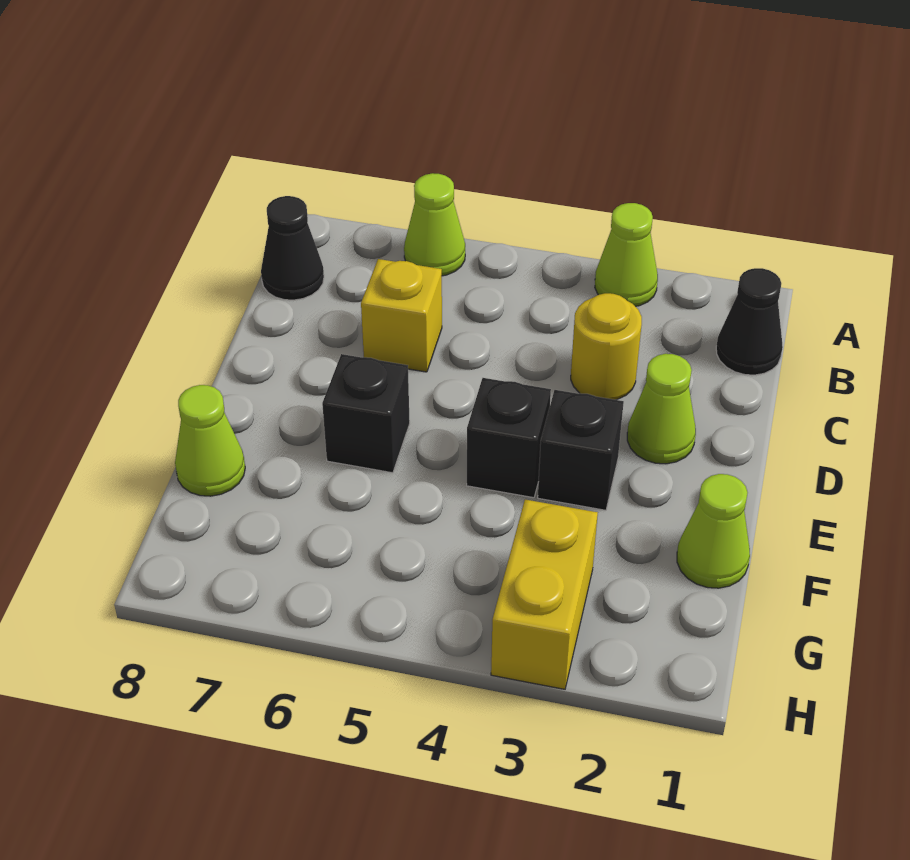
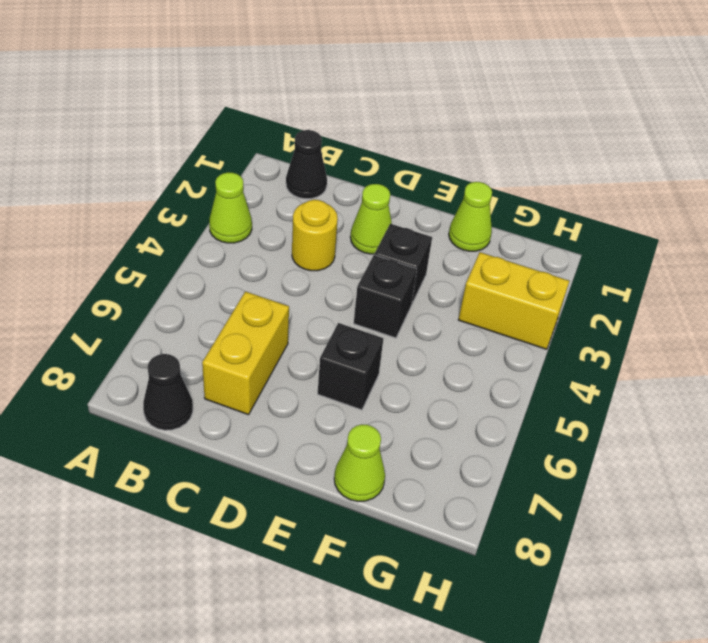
lime 1x1 cone [404,173,465,276] -> none
yellow 1x1 brick [361,259,442,372] -> yellow 1x2 brick [202,291,289,415]

